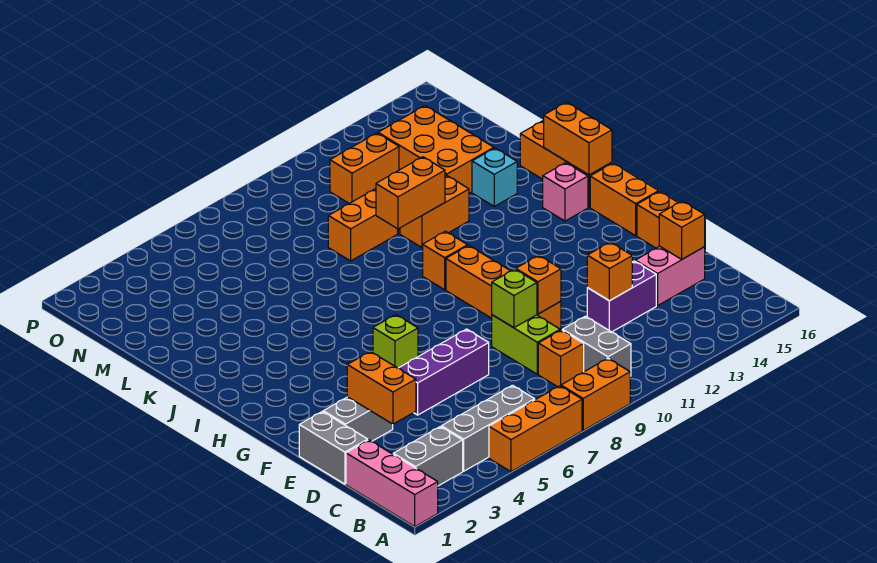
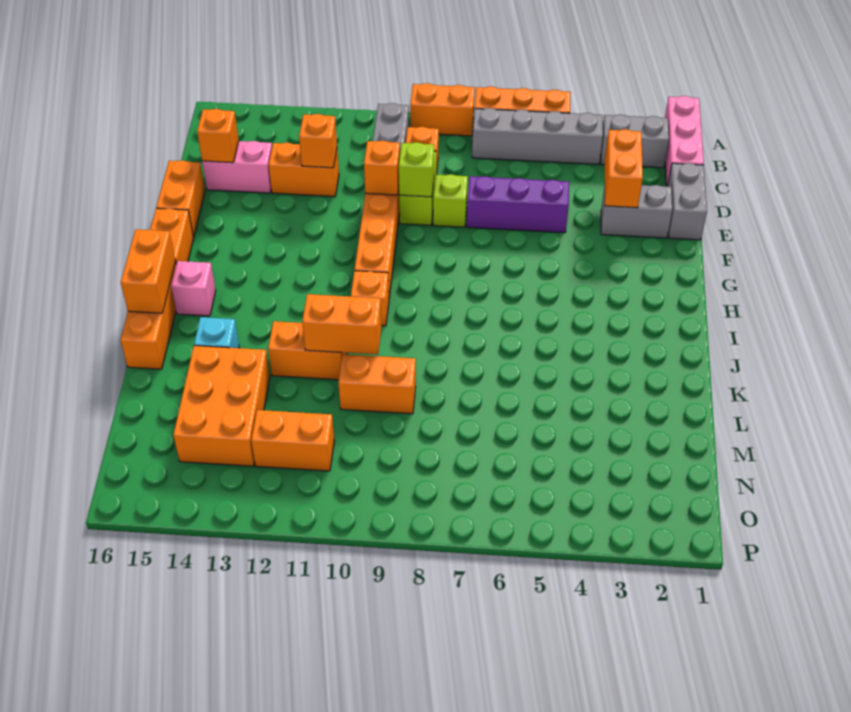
grey 1x3 brick [441,385,535,471] -> grey 1x4 brick [472,108,603,164]
purple 1x2 brick [587,261,656,332] -> orange 1x2 brick [269,143,339,197]
lime 1x1 brick [373,315,418,368] -> lime 1x1 brick moved to [433,174,468,227]

